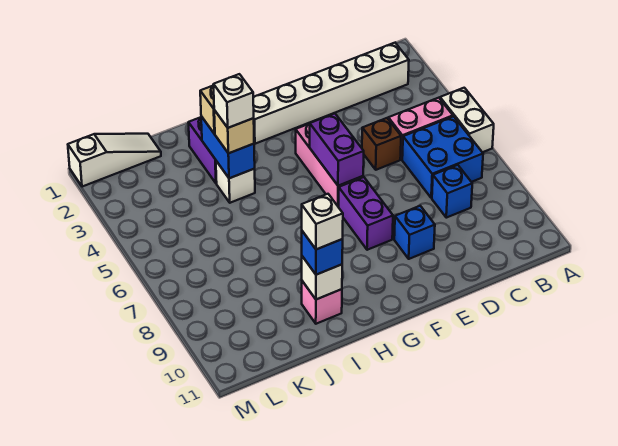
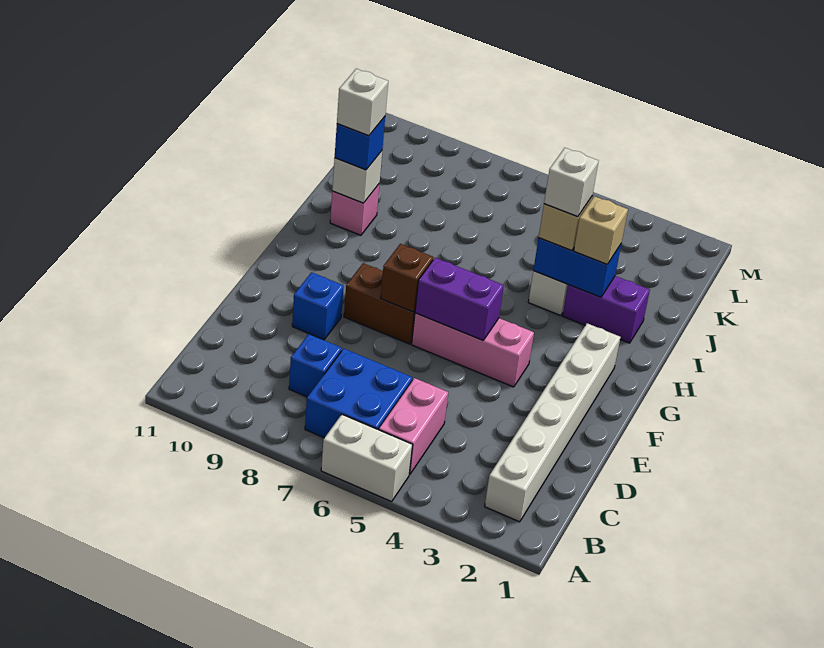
brown 1x1 brick [362,118,401,170] -> brown 1x1 brick moved to [381,244,433,312]
purple 1x2 brick [339,177,393,250] -> brown 1x2 brick [344,263,415,344]
white 1x3 slope [68,134,161,187] -> none

